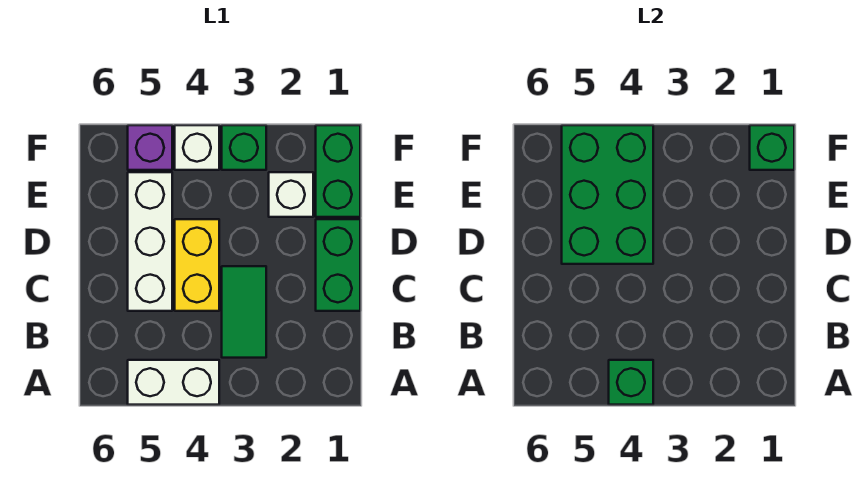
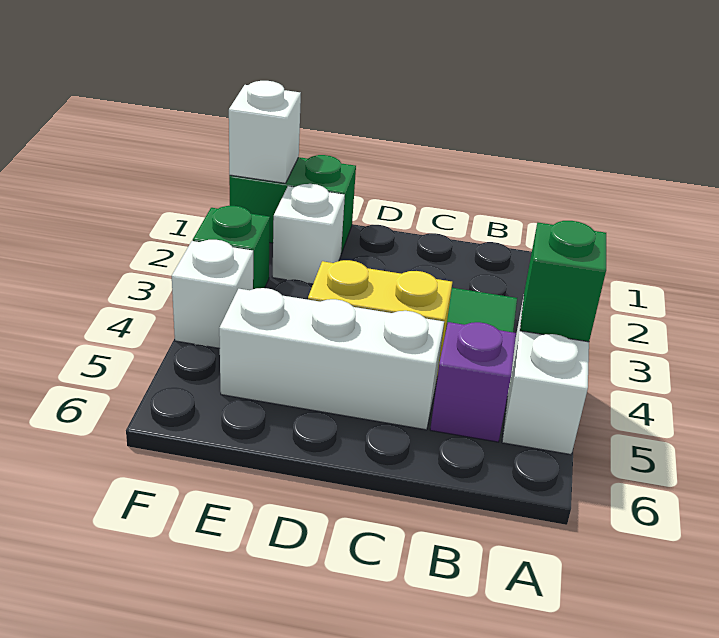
green 1x2 brick [316,219,360,311] -> none
green 2x3 brick [562,125,653,264] -> none
green 1x1 brick [750,125,794,170] -> white 1x1 brick [229,81,301,183]
purple 1x1 brick [128,125,172,170] -> purple 1x1 brick moved to [430,322,516,442]

